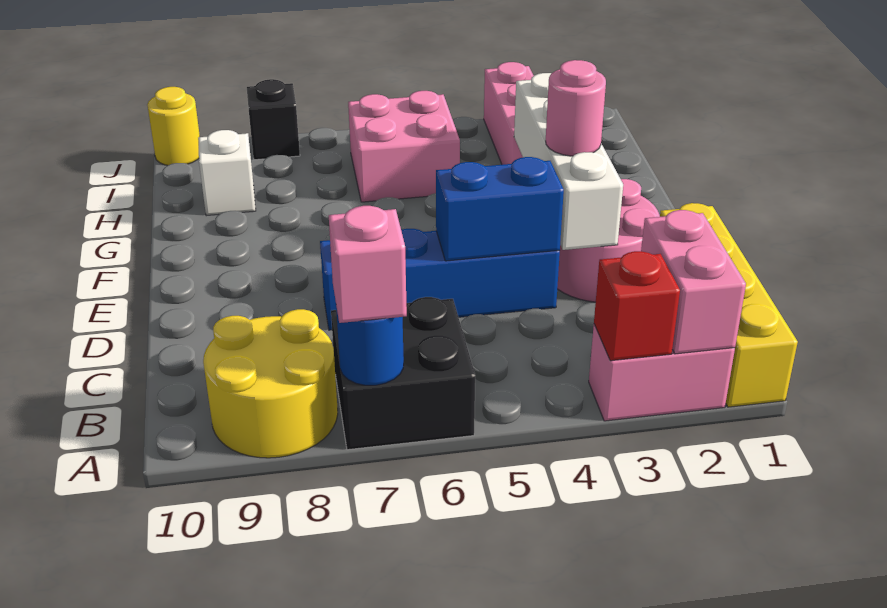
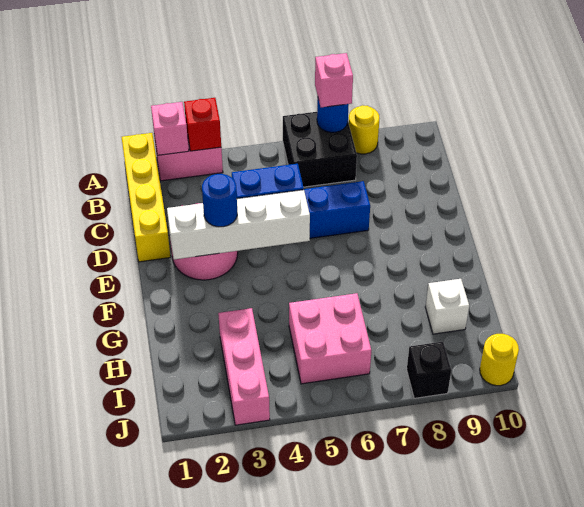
pink 1x2 brick [641,210,746,354] -> pink 1x1 brick [151,102,189,155]
yellow 2x2 round brick [203,309,338,458] -> yellow 1x1 round brick [349,105,379,154]
white 1x4 brick [514,73,623,250] -> white 1x4 brick turned to [167,190,310,259]
pink 1x1 round brick [546,60,606,156] -> blue 1x1 round brick [202,174,237,227]

